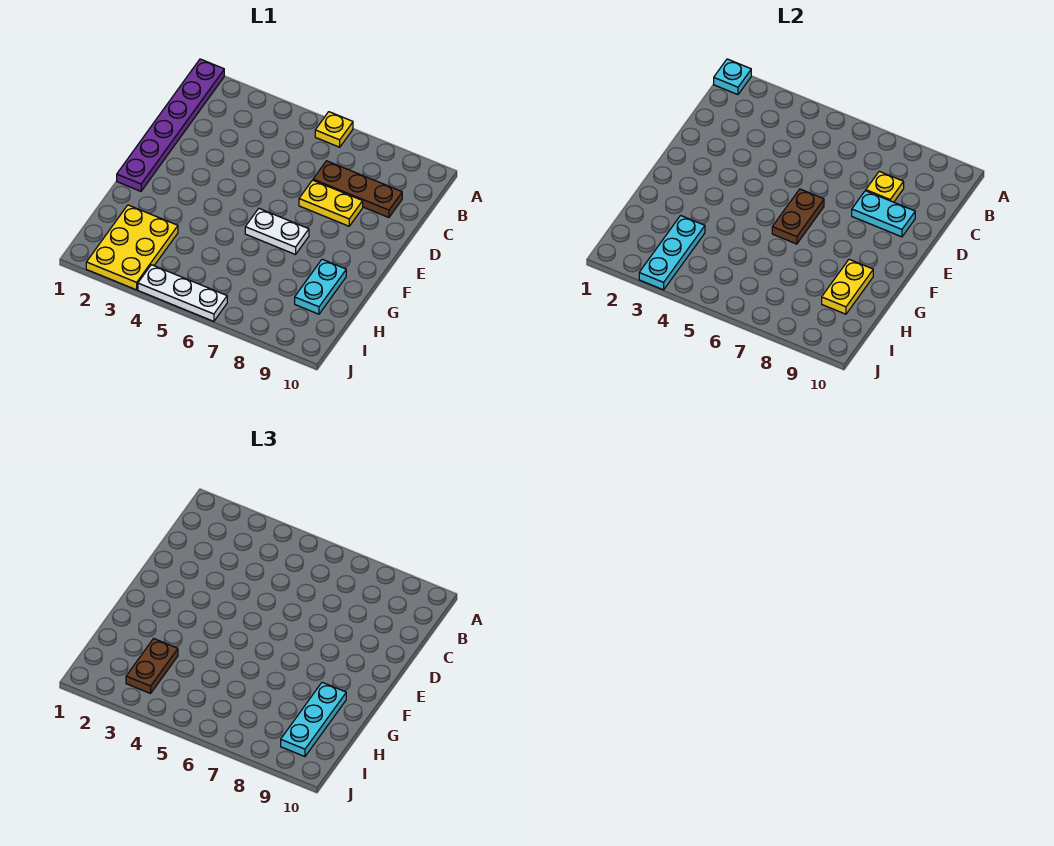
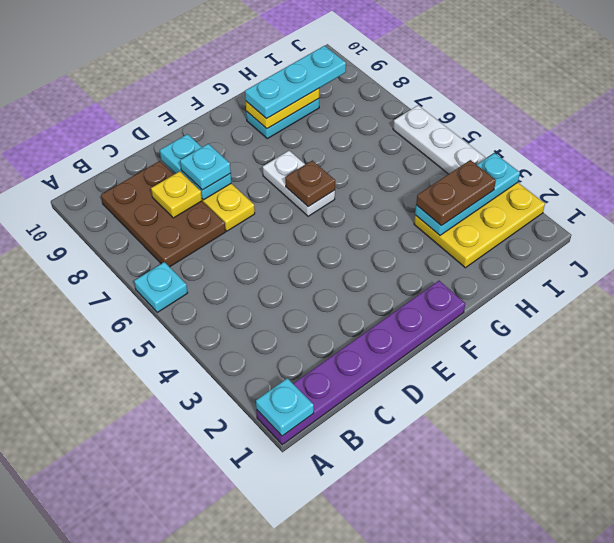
yellow 1x1 plate [315,112,353,147] -> cyan 1x1 plate [134,262,188,312]
brown 1x3 plate [313,161,402,217] -> brown 2x3 plate [101,161,225,267]
none -> cyan 1x1 plate [180,144,231,190]
brown 1x2 plate [772,189,824,244] -> brown 1x1 plate [285,160,335,207]

